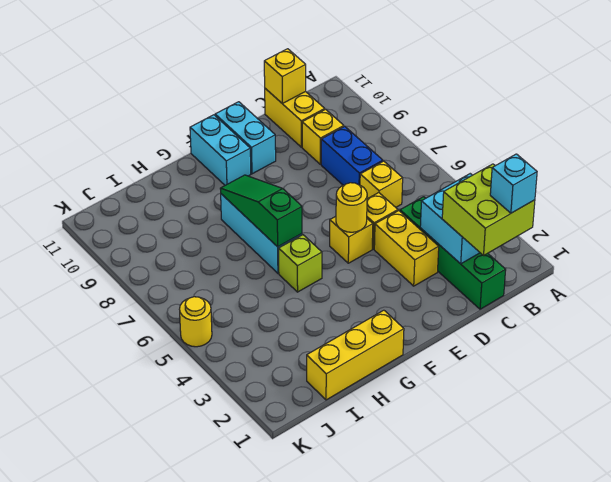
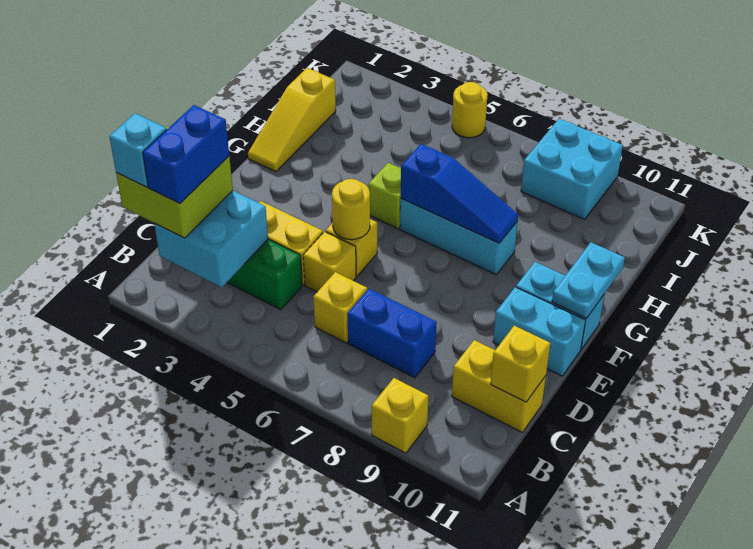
none -> blue 1x2 brick [143,105,229,204]
yellow 1x1 brick [302,109,344,164] -> yellow 1x1 brick moved to [372,378,428,453]
none -> cyan 1x2 plate [552,242,625,318]
yellow 1x3 brick [307,310,404,400] -> yellow 1x3 slope [248,68,336,172]
green 1x3 slope [220,175,302,247] -> blue 1x3 slope [401,144,518,243]
none -> cyan 2x2 brick [521,119,623,219]

